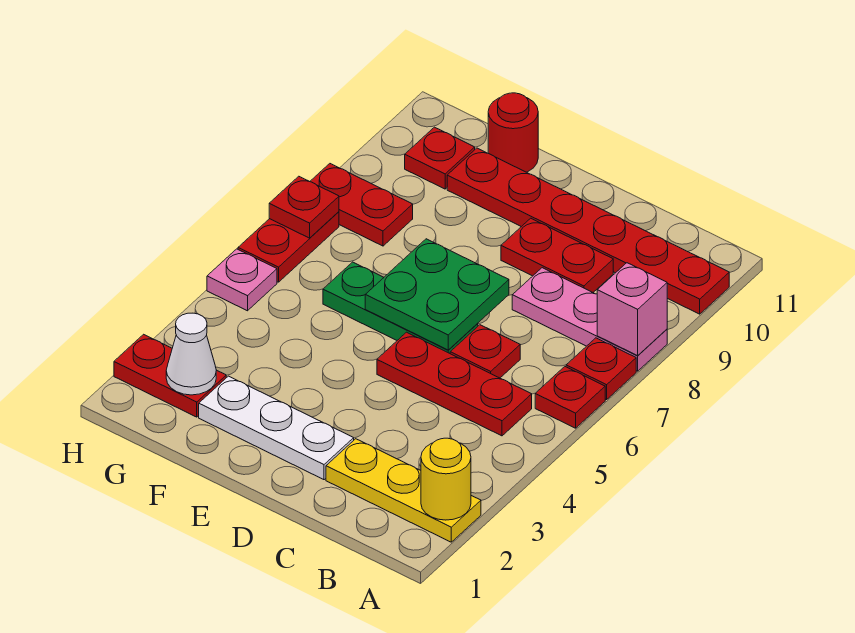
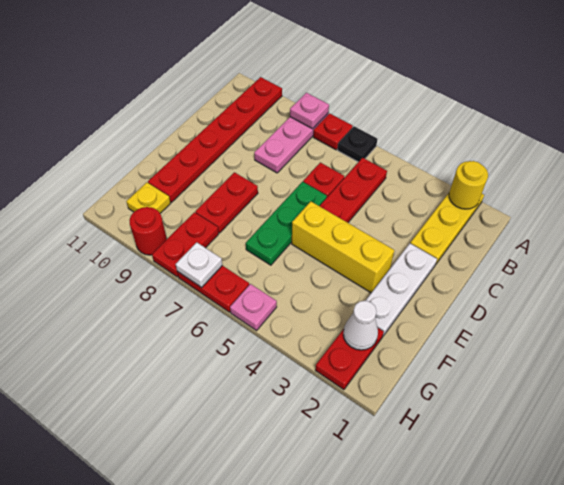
red 1x1 plate [535,367,605,428] -> black 1x1 plate [337,126,377,162]
pink 1x1 brick [597,263,667,356] -> pink 1x1 plate [290,93,329,129]
red 1x2 plate [501,218,613,292] -> red 1x2 plate moved to [195,172,258,233]
green 2x2 plate [365,239,509,350] -> none
none -> yellow 1x3 brick [292,201,394,293]
red 1x1 round brick [488,93,538,172] -> red 1x1 round brick moved to [129,207,167,255]
red 1x1 plate [405,127,475,189] -> yellow 1x1 plate [126,182,171,213]
red 1x1 plate [269,176,339,238] -> white 1x1 plate [175,242,222,288]

